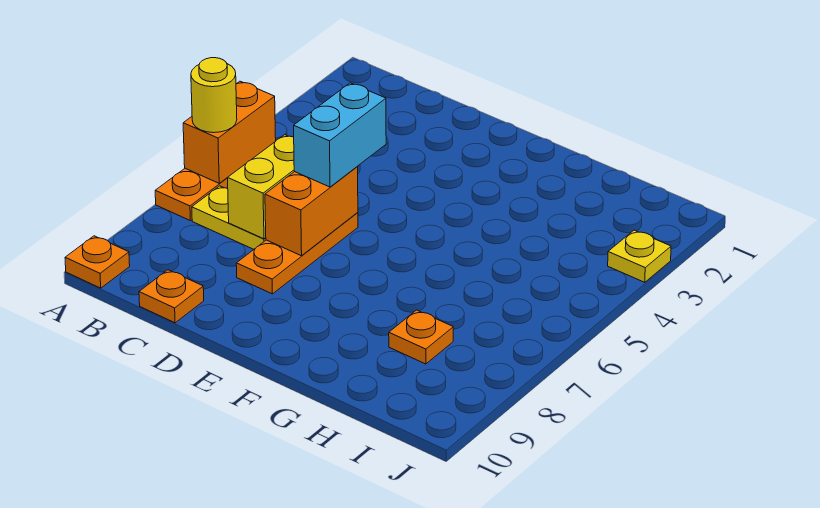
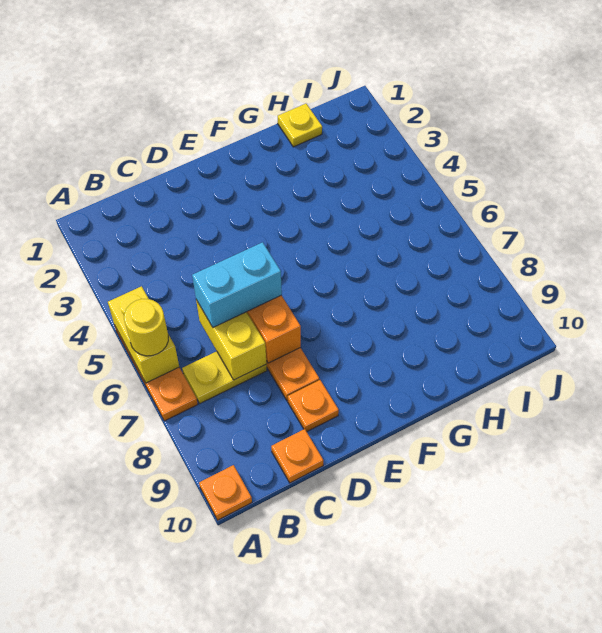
orange 1x2 brick [183,81,276,183] -> yellow 1x2 brick [108,286,179,383]
cyan 1x2 brick [294,83,386,187] -> cyan 1x2 brick turned to [192,242,282,327]
orange 1x1 plate [389,310,453,364] -> orange 1x1 plate moved to [288,380,339,431]
yellow 1x1 plate [608,230,671,282] -> yellow 1x1 plate moved to [278,104,322,147]

